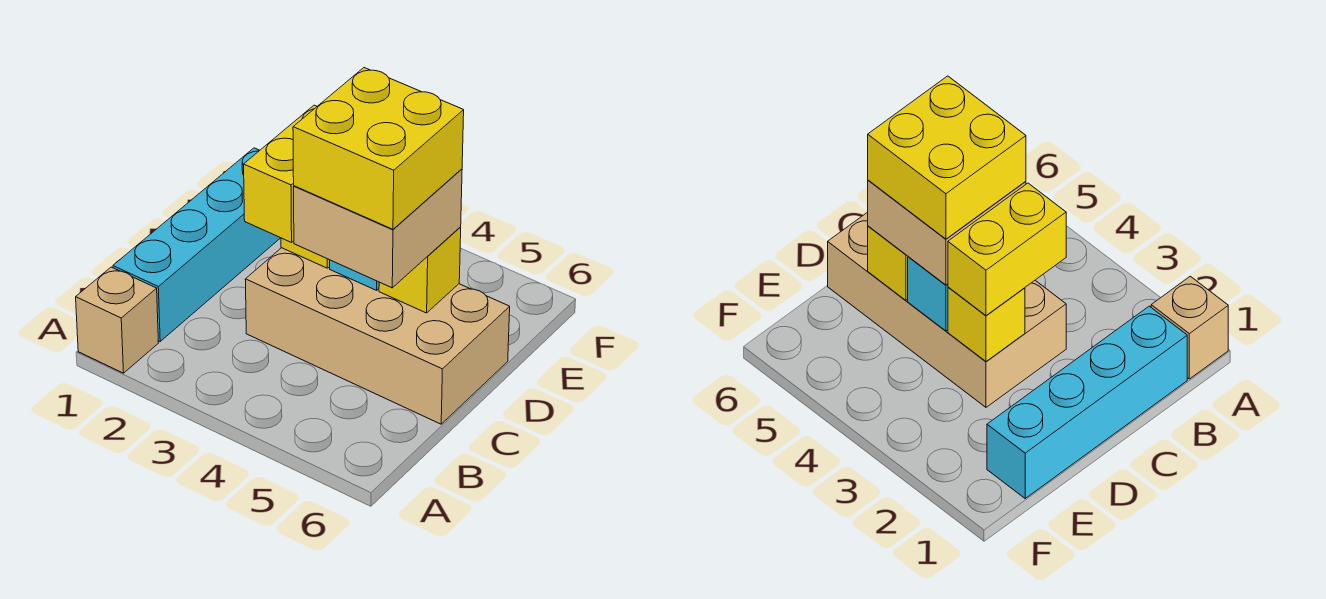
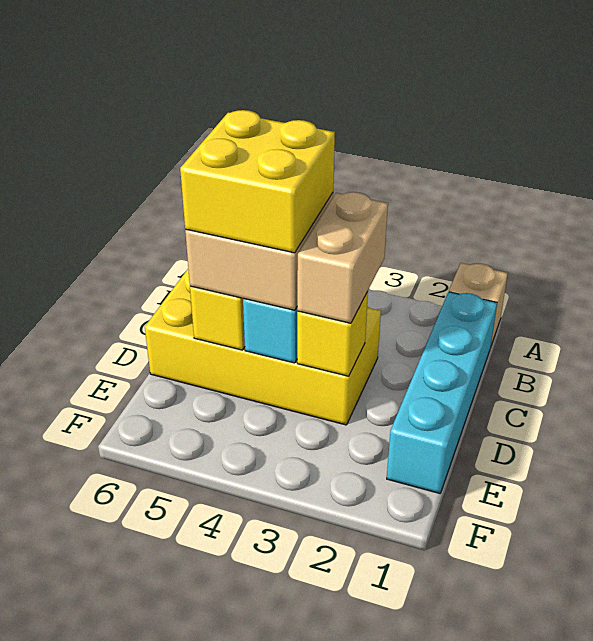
tan 2x4 brick [245,248,510,424] -> yellow 2x4 brick [145,269,381,425]
yellow 1x2 brick [244,105,317,242] -> tan 1x2 brick [297,192,388,323]

